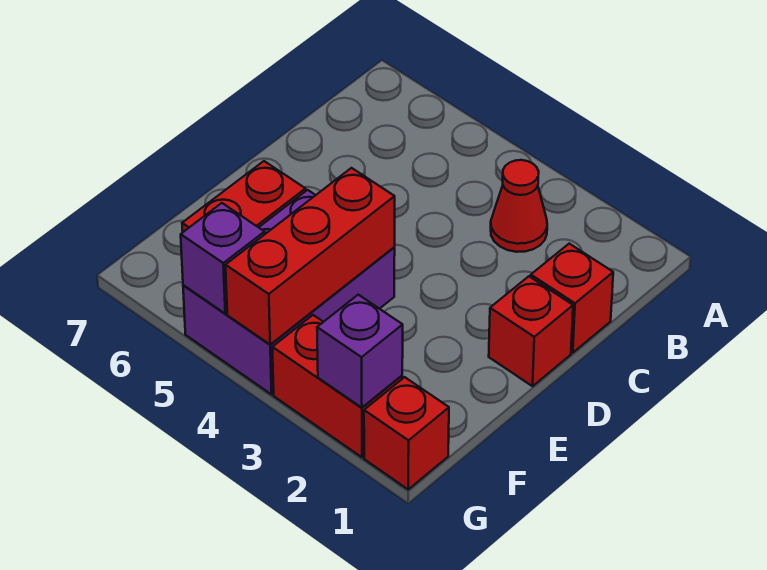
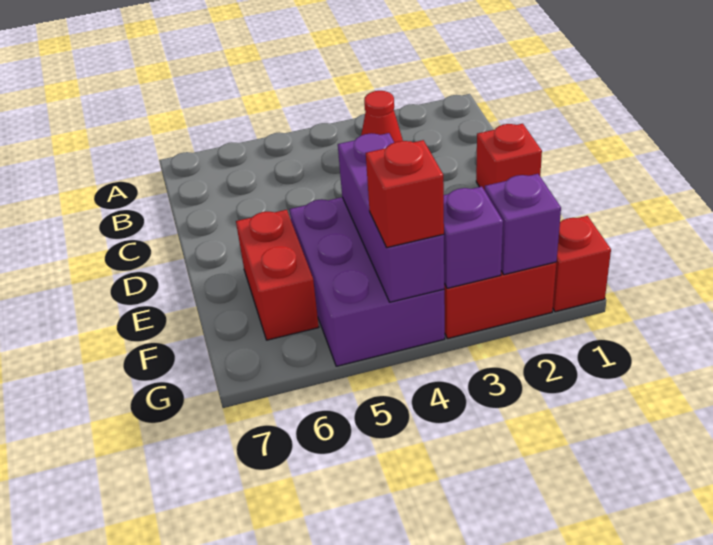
red 1x1 brick [531,244,613,353] -> red 1x1 brick moved to [366,140,444,248]
red 1x3 brick [226,168,395,344] -> purple 1x3 brick [338,133,444,302]
purple 1x1 brick [181,203,265,314] -> purple 1x1 brick moved to [444,187,503,288]

